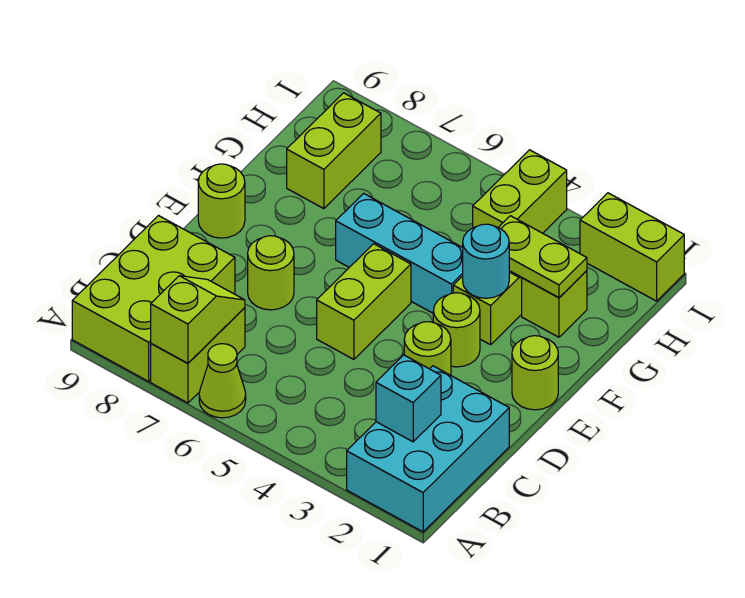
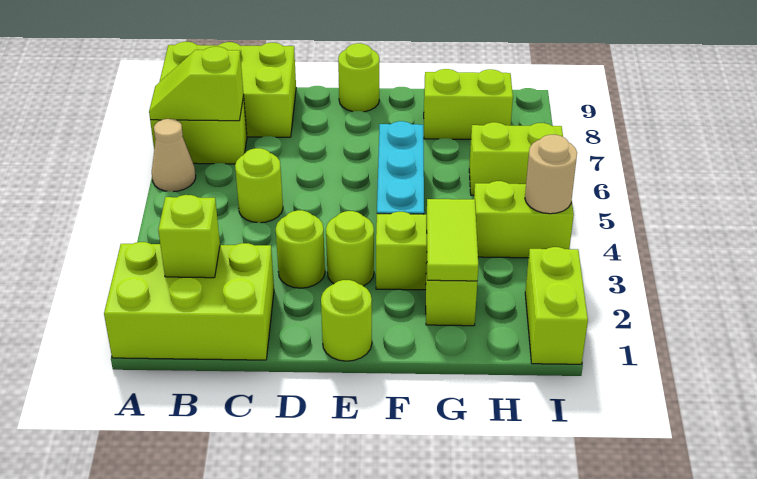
cyan 2x3 brick [347,366,509,532] -> lime 2x3 brick [104,242,274,360]
lime 1x1 cone [199,344,246,418] -> tan 1x1 cone [152,119,196,192]
lime 1x2 slope [151,276,245,363] -> lime 1x2 slope turned to [149,47,244,121]
cyan 1x1 brick [376,355,441,442] -> lime 1x1 brick [158,195,220,278]
lime 1x2 brick [317,244,411,359] -> lime 1x2 brick moved to [469,122,563,195]
lime 1x1 round brick [248,236,294,310] -> lime 1x1 round brick moved to [235,148,283,223]
cyan 1x1 round brick [463,224,509,298] -> none
lime 1x2 plate [498,216,587,298] -> lime 1x2 tile [427,199,478,281]
none -> tan 1x1 round brick [525,135,577,214]

